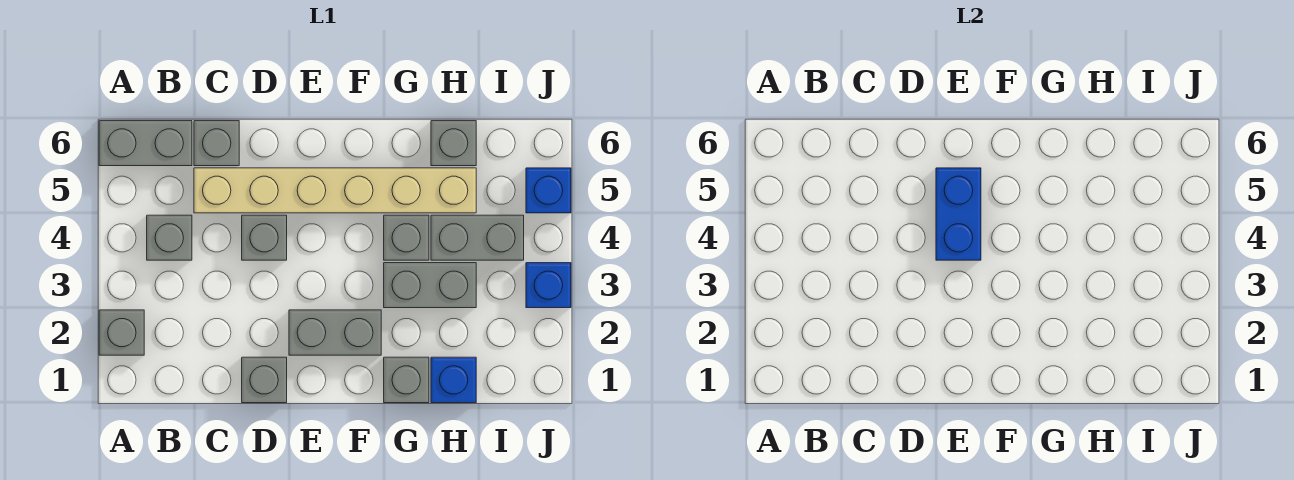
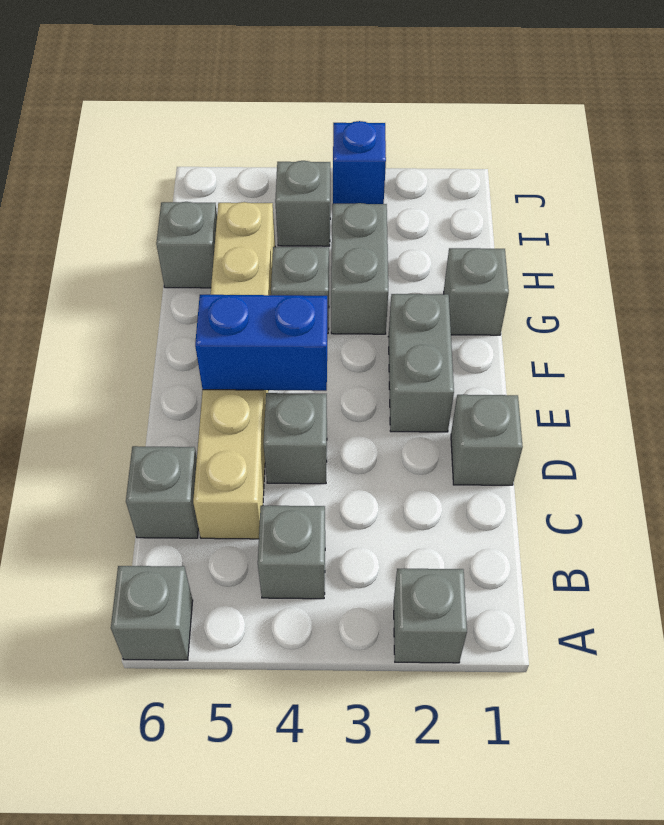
grey 1x2 brick [99,121,192,166] -> grey 1x1 brick [111,566,193,660]
blue 1x1 brick [431,357,476,403] -> none
grey 1x2 brick [431,215,524,260] -> grey 1x1 brick [275,161,330,246]
blue 1x1 brick [526,168,571,213] -> none

